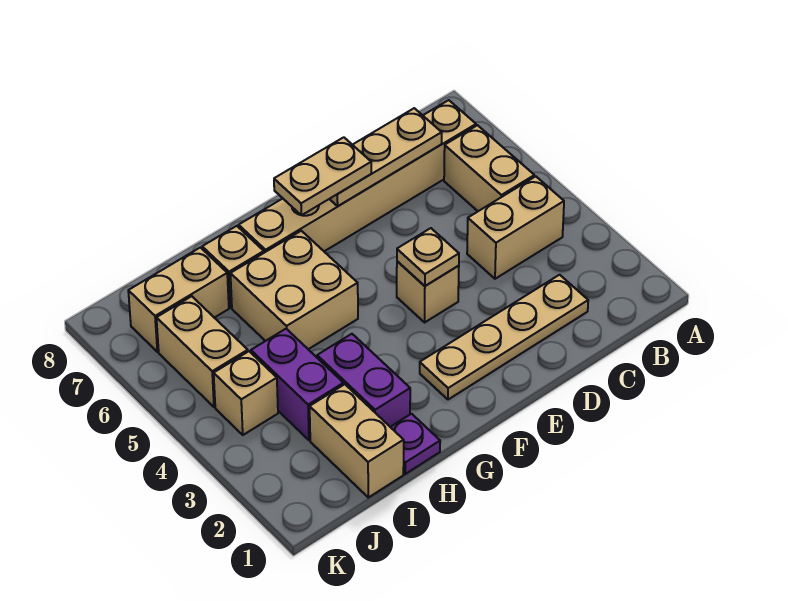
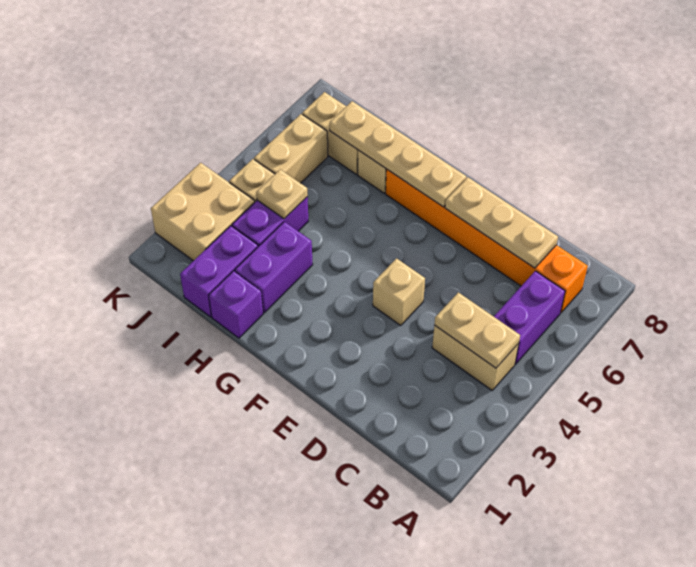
tan 1x2 brick [444,125,534,211] -> purple 1x2 brick [494,271,565,364]
tan 1x6 brick [239,100,476,253] -> orange 1x6 brick [386,169,588,313]
tan 1x4 plate [420,275,588,400] -> tan 1x4 plate moved to [330,101,466,207]
tan 1x1 plate [397,228,459,286] -> tan 1x1 plate moved to [256,169,307,219]
tan 1x2 plate [274,137,371,215] -> tan 1x2 plate moved to [434,292,520,368]
tan 2x2 brick [230,231,358,349] -> tan 2x2 brick moved to [151,163,255,261]
purple 1x1 plate [391,414,440,474] -> purple 1x1 brick [209,271,263,338]
tan 1x2 brick [310,384,404,497] -> purple 1x2 brick [180,226,258,317]

